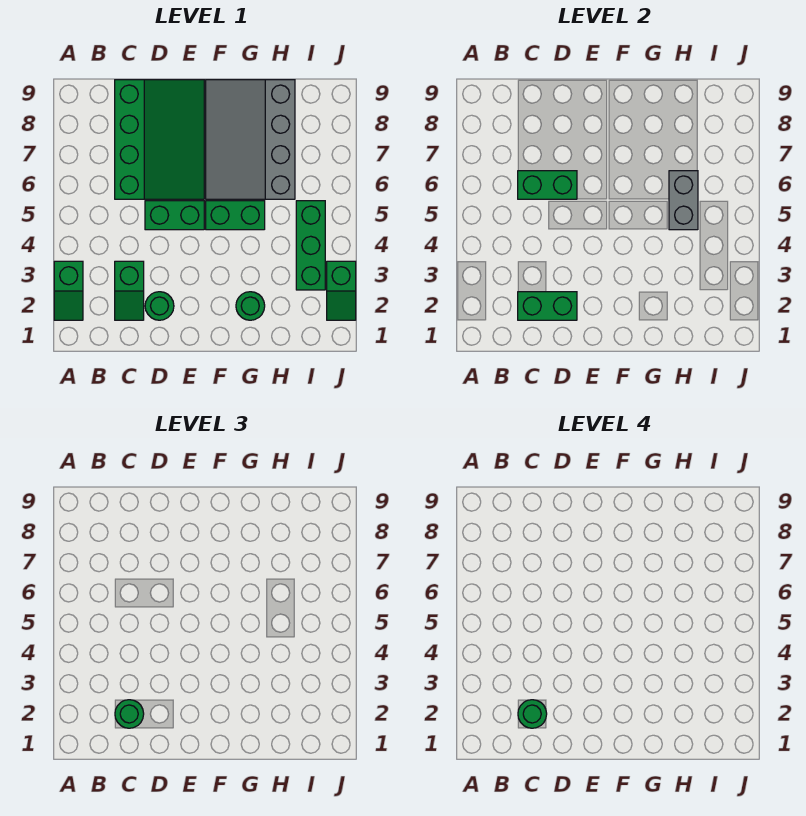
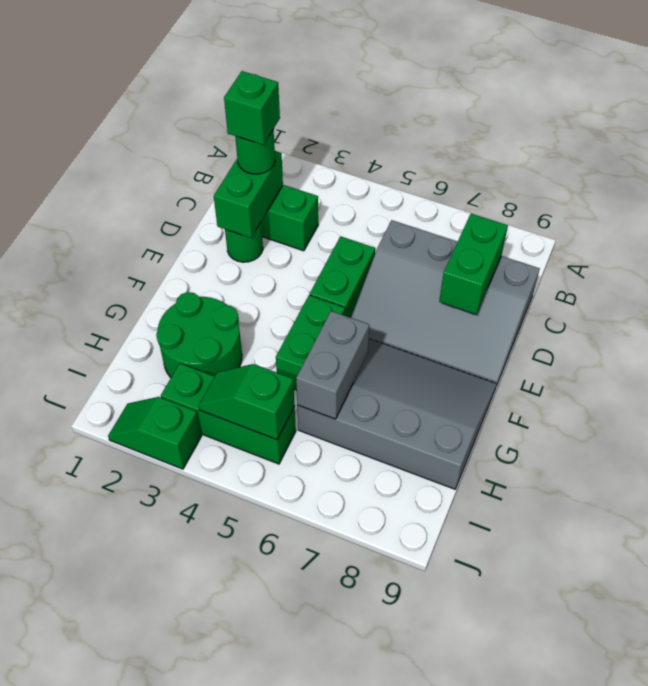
green 1x2 slope [54,261,83,320] -> green 1x2 slope moved to [199,364,295,440]
green 1x1 round brick [518,700,547,728] -> green 1x1 brick [224,71,280,145]
green 3x4 slope [115,80,204,199] -> grey 3x4 slope [351,220,540,384]
green 1x2 brick [518,171,577,199] -> green 1x2 brick moved to [439,214,508,314]
green 1x1 round brick [236,292,265,320] -> green 2x2 round brick [156,292,242,378]
grey 1x2 brick [669,171,698,230] -> grey 1x2 brick turned to [296,311,369,419]

